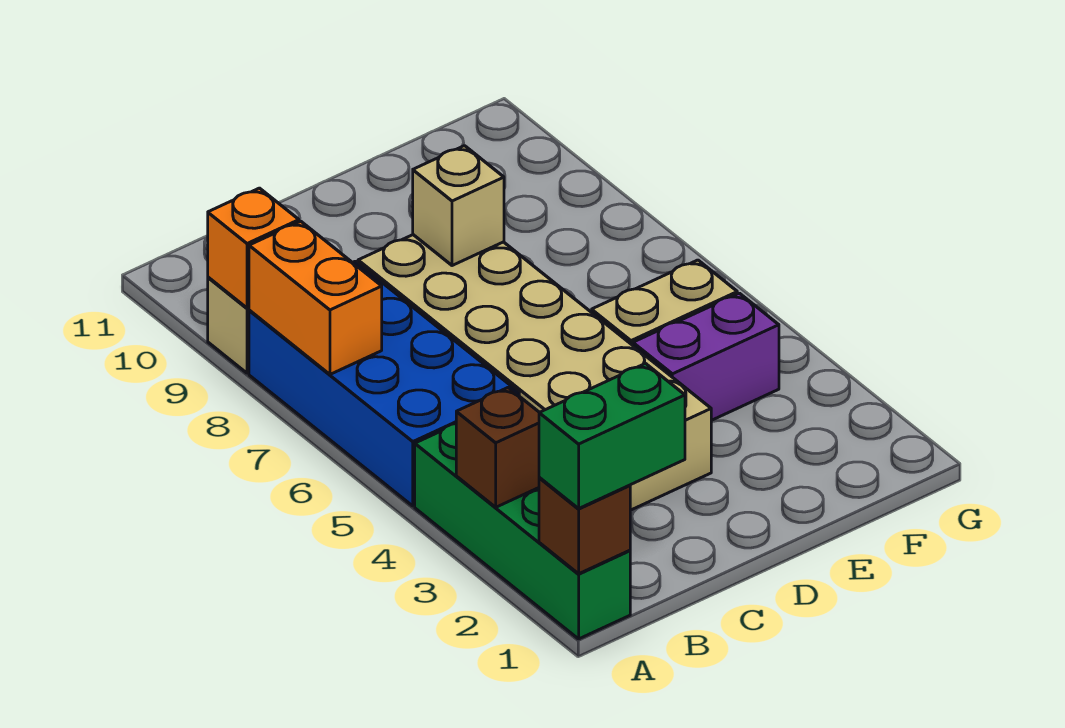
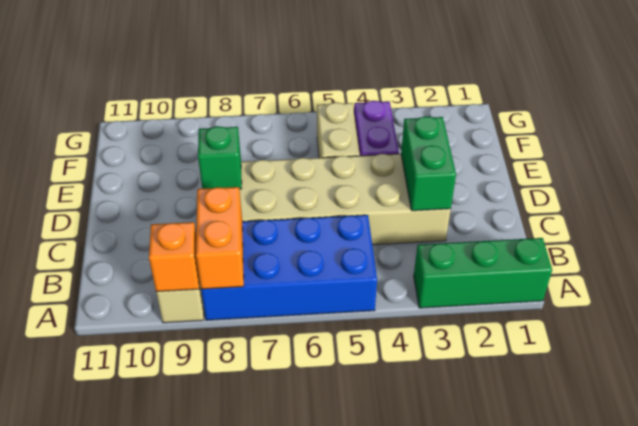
green 1x4 brick [415,424,630,639] -> green 1x3 brick [414,238,552,308]
brown 1x1 brick [539,478,630,574] -> none
green 1x2 brick [539,364,685,508] -> green 1x2 brick moved to [401,116,456,211]
brown 1x1 brick [456,388,539,507] -> none
orange 1x2 brick [249,221,382,374] -> orange 1x2 brick turned to [196,187,244,289]
tan 1x1 brick [413,146,504,266] -> green 1x1 brick [198,126,242,189]

